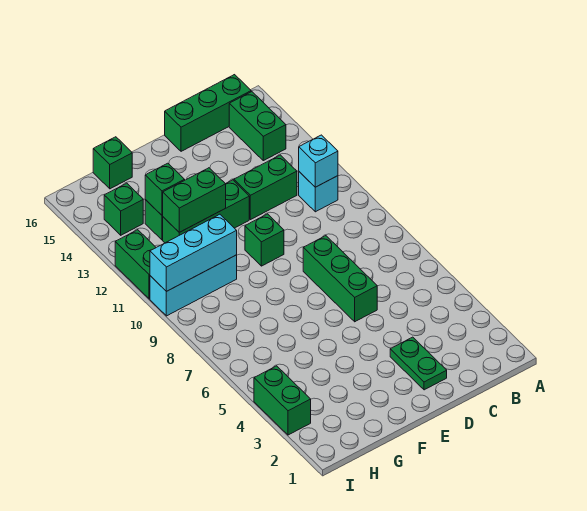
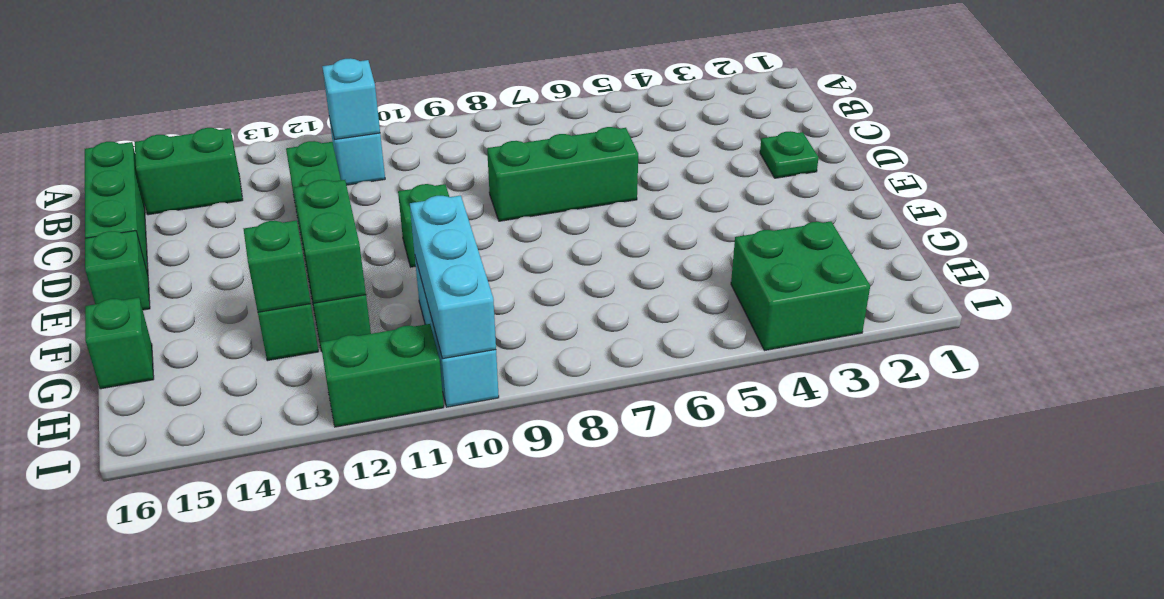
green 1x2 plate [390,337,447,390] -> green 1x1 plate [760,131,819,178]
green 1x1 brick [104,183,143,235] -> green 1x1 brick moved to [85,231,150,310]
green 1x2 brick [254,366,311,435] -> green 2x2 brick [731,221,870,351]

